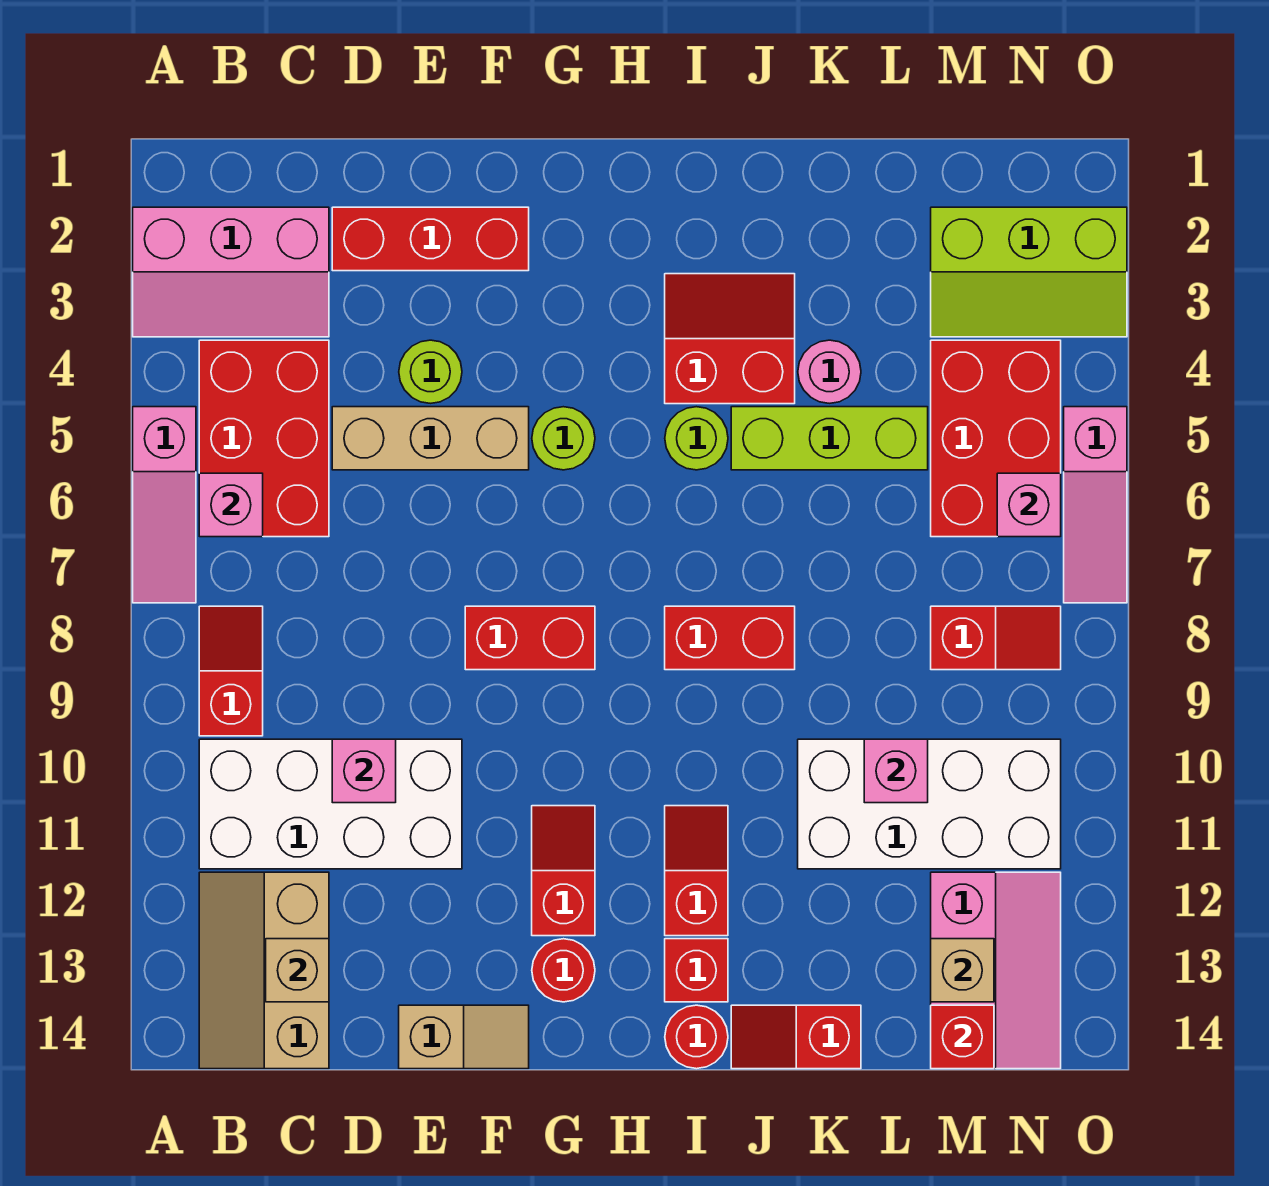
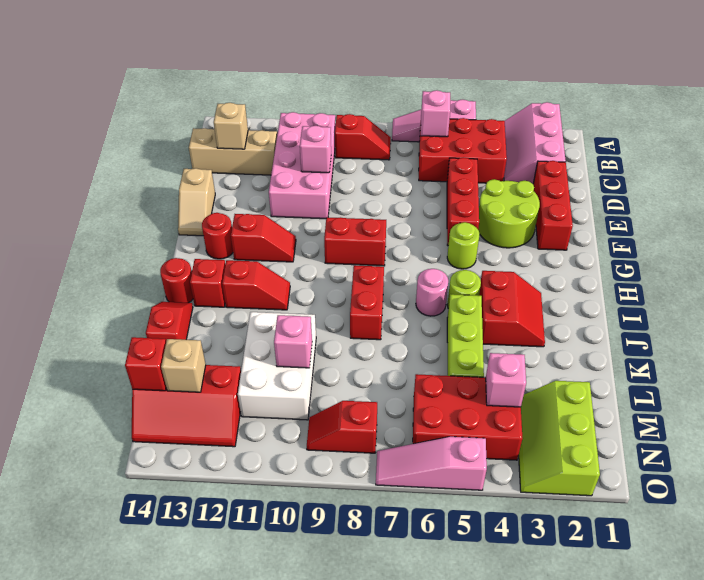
white 2x4 brick [199,739,462,869] -> pink 2x4 brick [269,112,336,219]
tan 1x3 brick [332,407,529,470] -> red 1x3 brick [447,157,479,246]
lime 1x1 round brick [399,340,462,403] -> lime 2x2 round brick [478,179,540,248]
red 1x2 brick [465,606,595,670] -> red 1x2 brick turned to [324,217,386,266]
pink 1x1 round brick [798,340,861,403] -> pink 1x1 round brick moved to [416,269,448,316]
white 2x4 brick [798,739,1061,869] -> white 2x3 brick [238,312,316,420]
red 1x2 slope [931,606,1061,670] -> red 1x2 slope turned to [307,401,377,453]
pink 2x3 slope [931,872,1061,1069] -> red 2x3 slope [132,365,241,447]
pink 1x1 brick [997,473,1061,537] -> pink 1x1 brick moved to [486,353,526,407]

